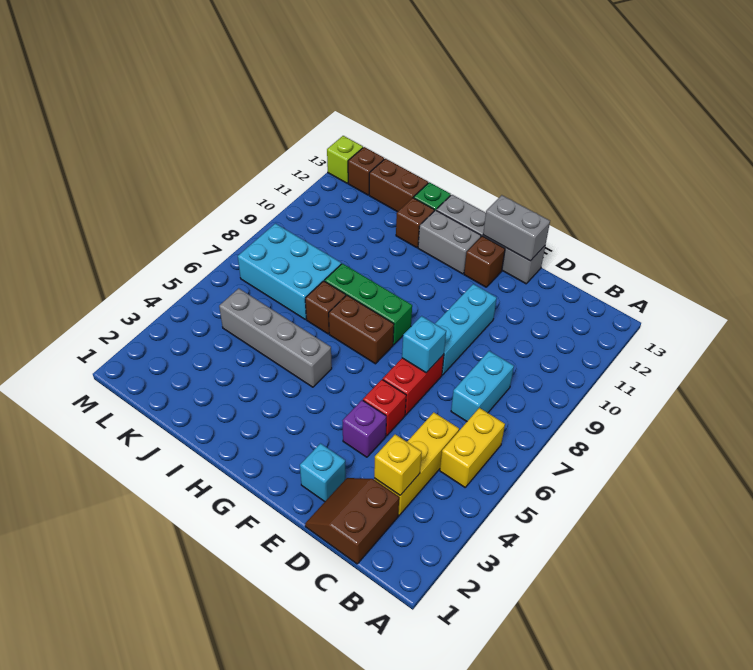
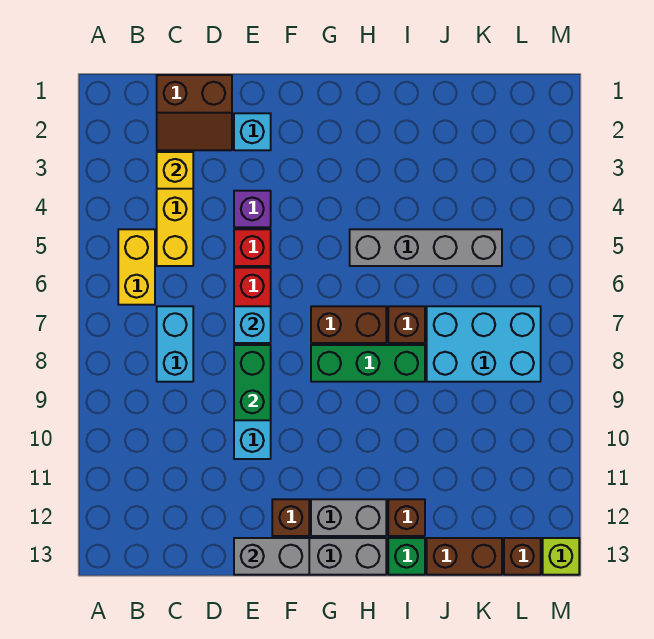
brown 2x2 slope [305,478,399,564] -> brown 2x2 slope turned to [157,75,232,150]
none -> green 1x2 brick [234,345,271,420]

